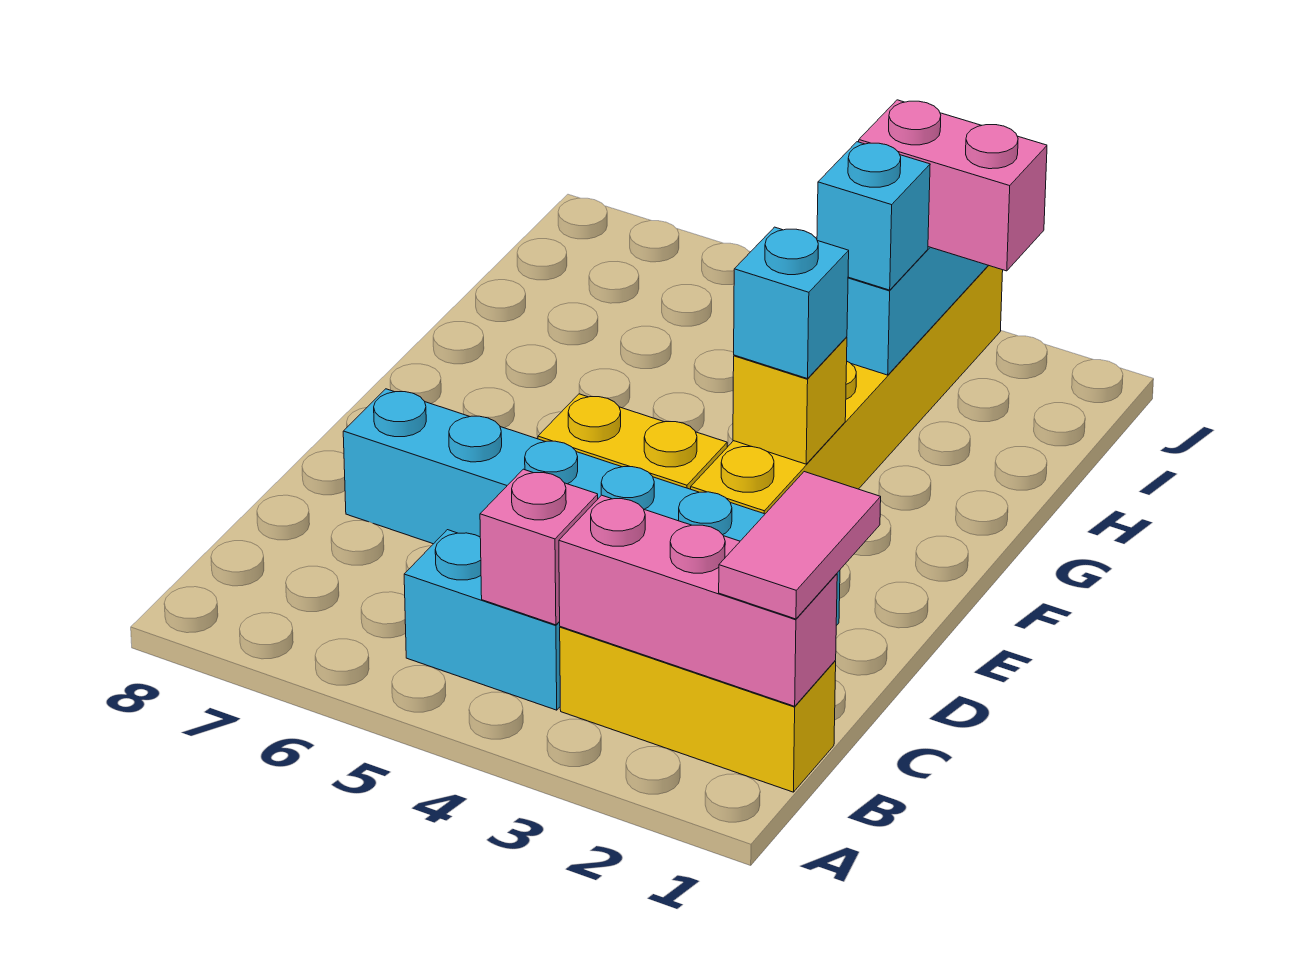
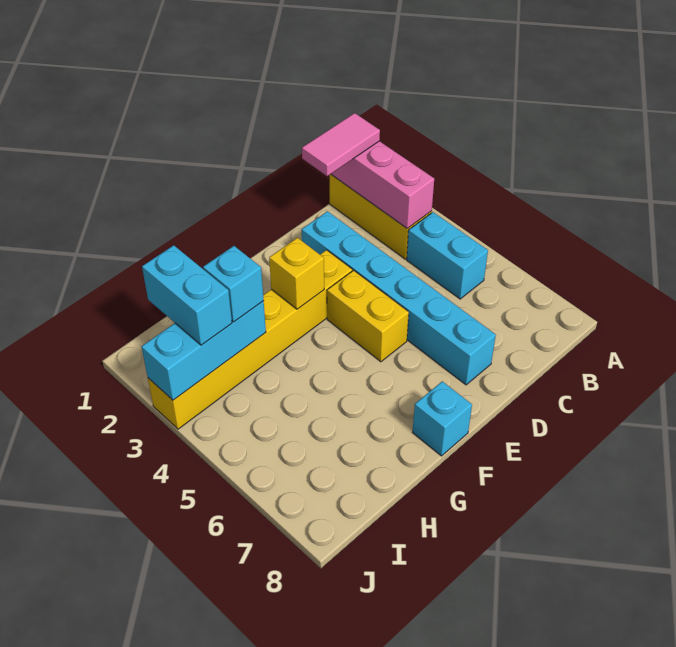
pink 1x1 brick [480,469,598,625] -> none
cyan 1x1 brick [734,227,849,379] -> cyan 1x1 brick moved to [413,381,472,456]
pink 1x2 brick [859,100,1047,271] -> cyan 1x2 brick [142,245,232,345]

